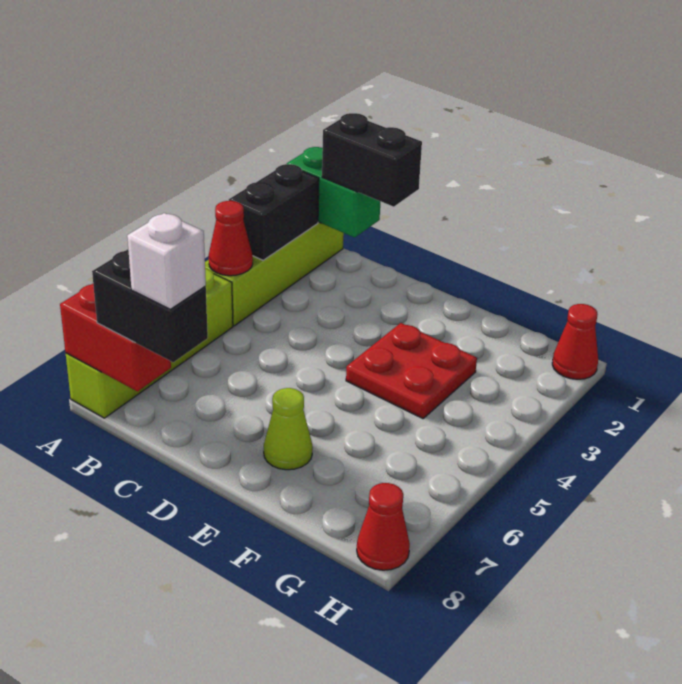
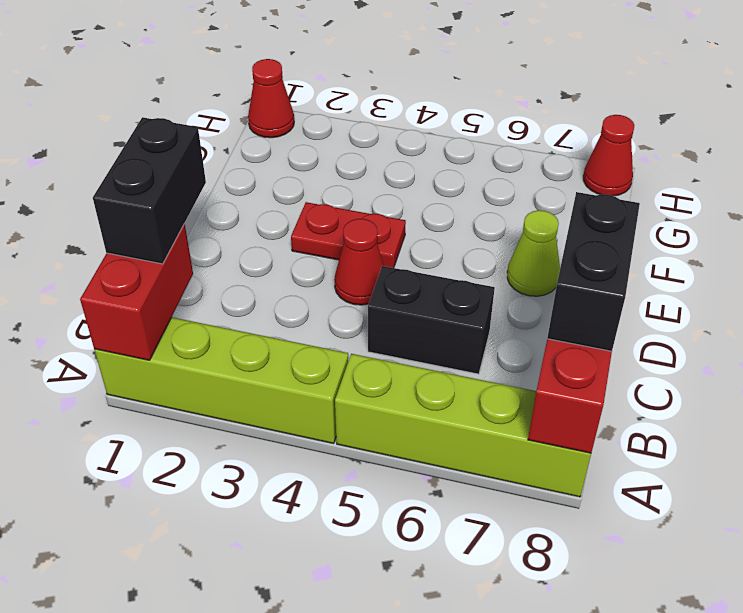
green 1x2 brick [287,147,380,237] -> red 1x2 brick [80,224,193,360]
black 1x2 brick [229,164,319,260] -> black 1x2 brick moved to [368,266,495,374]
red 1x1 cone [209,201,253,276] -> red 1x1 cone moved to [334,219,384,305]
white 1x1 brick [127,213,206,309] -> none
red 2x2 plate [346,323,477,418] -> red 1x2 plate [291,202,406,268]

